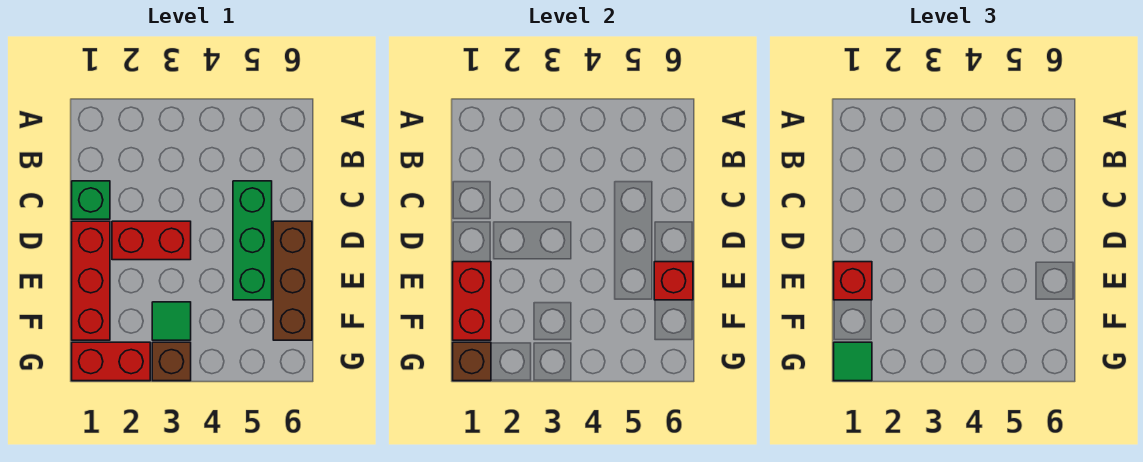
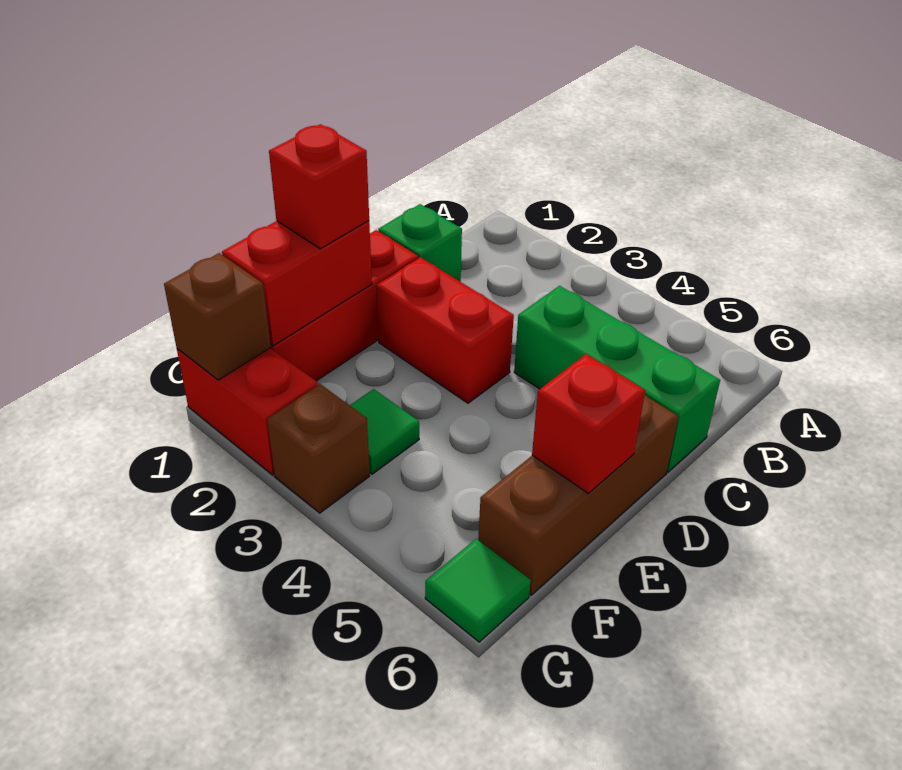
green 1x3 brick [233,181,272,300] -> green 1x3 brick turned to [514,286,720,472]
green 1x1 tile [834,342,872,381] -> green 1x1 tile moved to [425,539,531,642]

